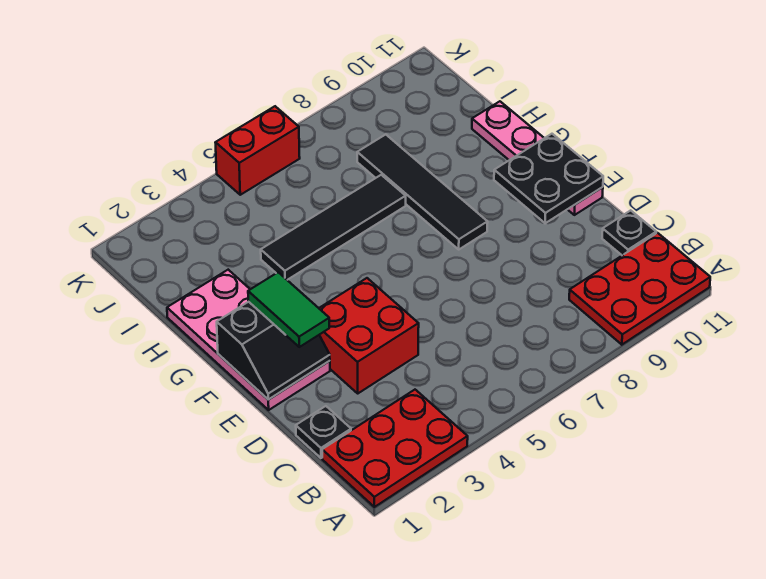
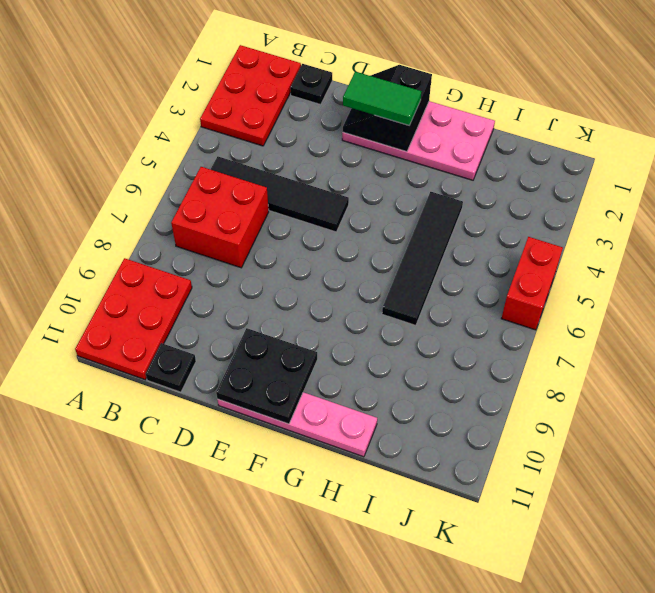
red 2x2 brick [319,278,419,393] -> red 2x2 brick moved to [171,167,269,268]
black 1x4 tile [357,135,488,249] -> black 1x4 tile moved to [211,157,349,232]

